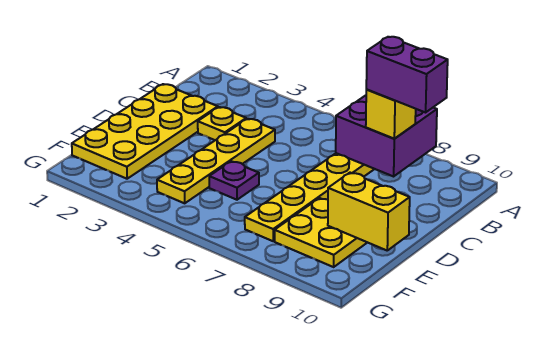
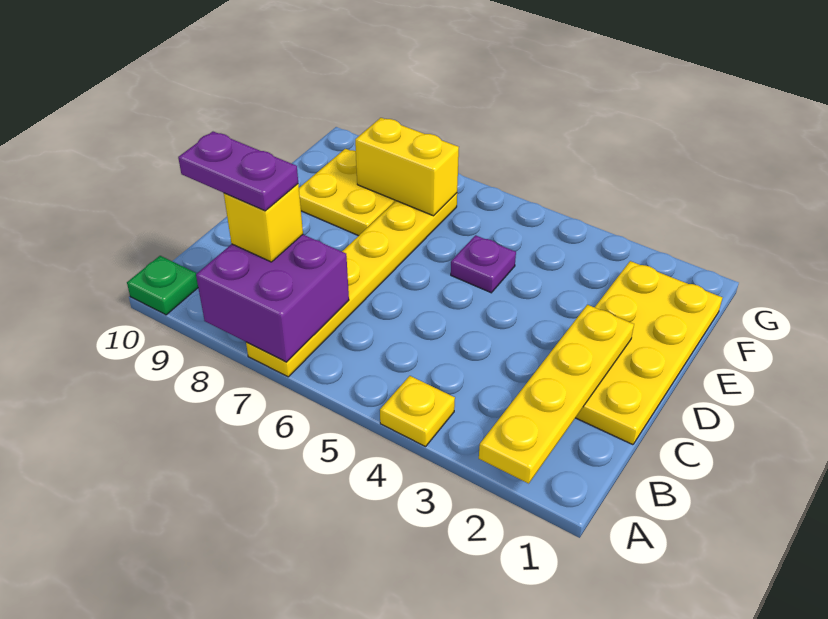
none -> green 1x1 plate [127,256,198,315]
purple 1x2 brick [366,37,448,112] -> purple 1x2 plate [178,132,298,211]
yellow 1x1 plate [198,107,246,140] -> yellow 1x1 plate moved to [380,376,455,447]
yellow 1x4 plate [157,119,275,203] -> yellow 1x4 plate moved to [479,305,634,483]
yellow 1x2 brick [328,173,410,250] -> yellow 1x2 brick moved to [355,118,459,216]

